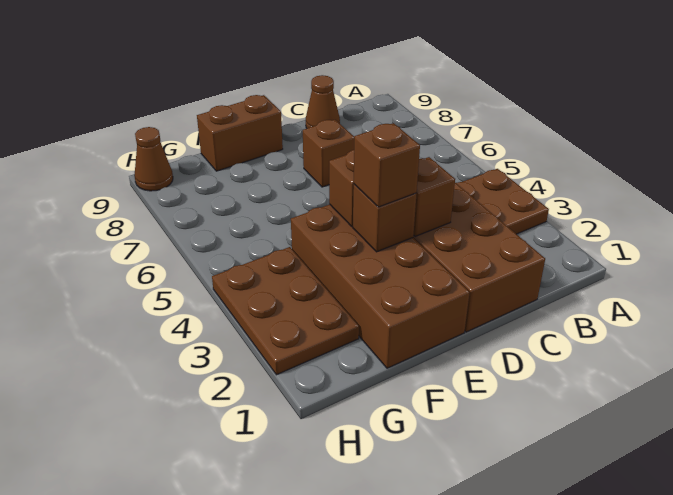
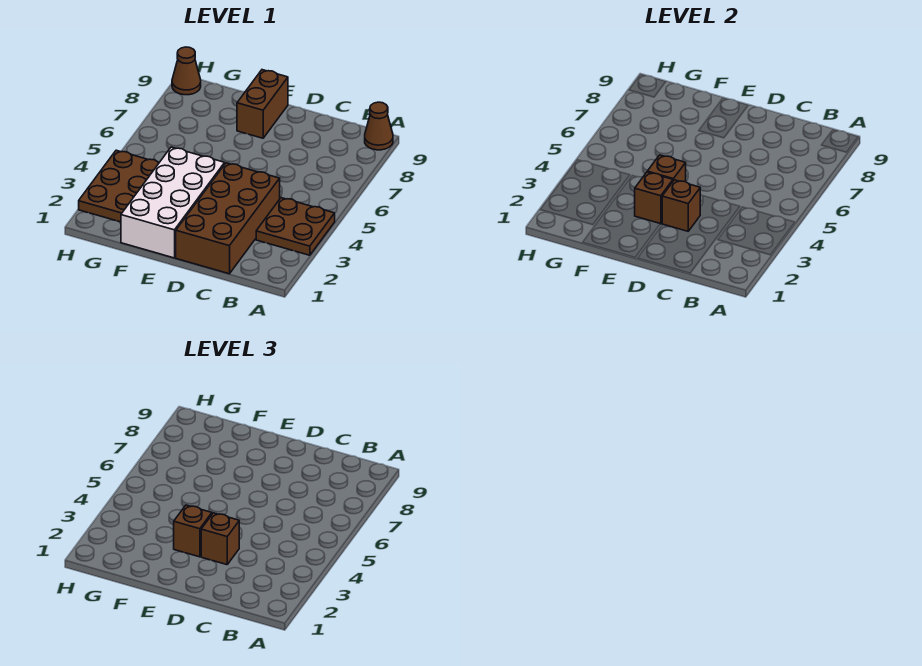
brown 1x1 cone [306,75,340,128] -> brown 1x1 cone moved to [365,102,393,150]
brown 1x1 brick [303,120,354,187] -> brown 1x1 brick moved to [201,513,239,565]
brown 2x4 brick [291,204,470,368] -> white 2x4 brick [121,147,225,258]
brown 1x2 brick [197,95,283,171] -> brown 1x2 brick turned to [237,70,288,138]

